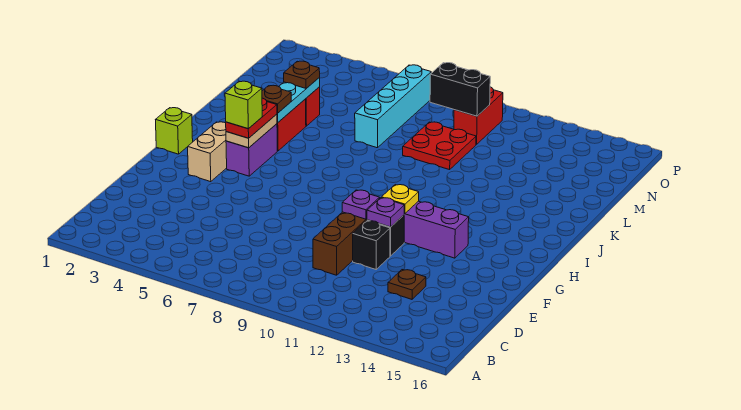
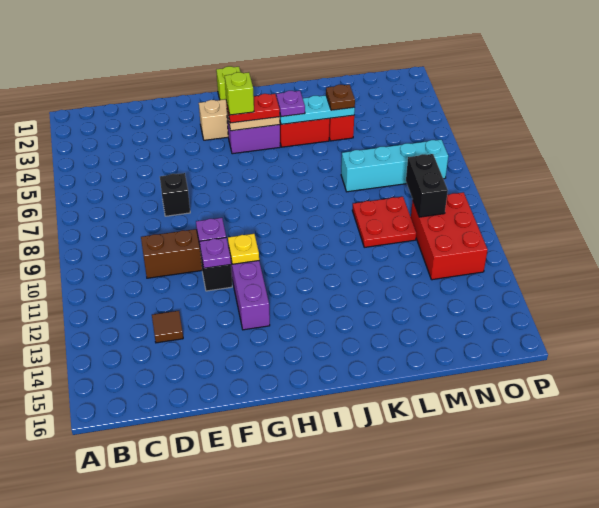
brown 1x1 plate [388,270,426,299] -> brown 1x1 tile [152,311,183,343]
black 1x1 brick [353,221,390,269] -> black 1x1 brick moved to [160,173,190,216]
brown 1x1 plate [262,85,291,113] -> purple 1x1 plate [276,91,305,117]
red 1x2 brick [454,87,503,144] -> red 2x3 brick [411,192,488,280]

